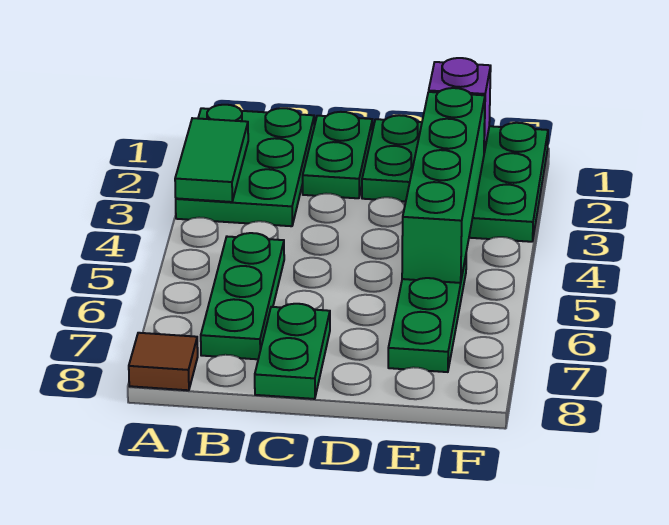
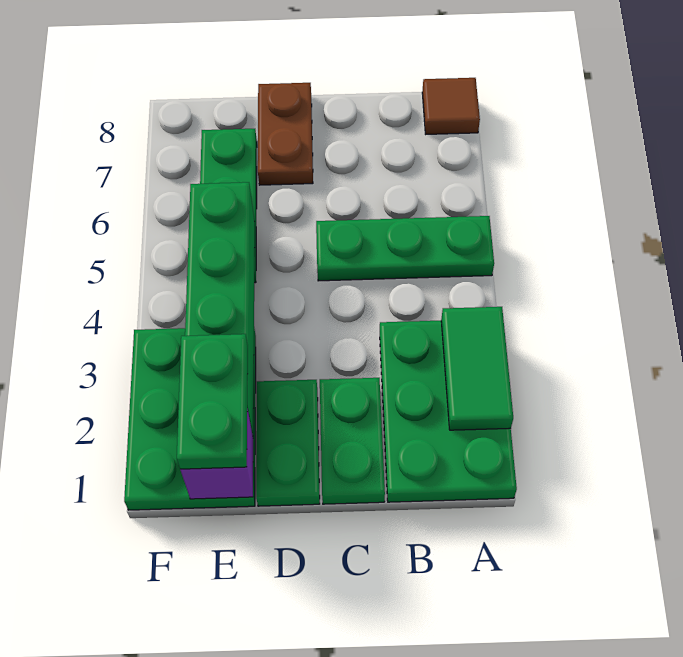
green 1x3 plate [201,233,284,359] -> green 1x3 plate turned to [316,216,494,281]
green 1x2 plate [255,304,330,399] -> green 1x2 plate moved to [177,334,248,469]
none -> brown 1x2 plate [258,83,313,185]

